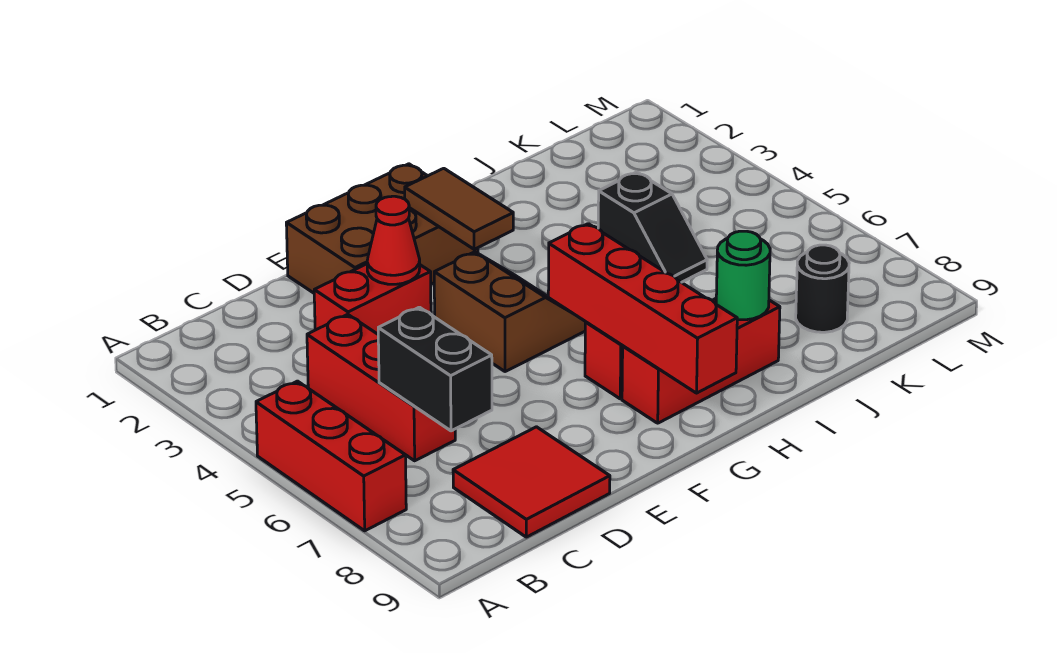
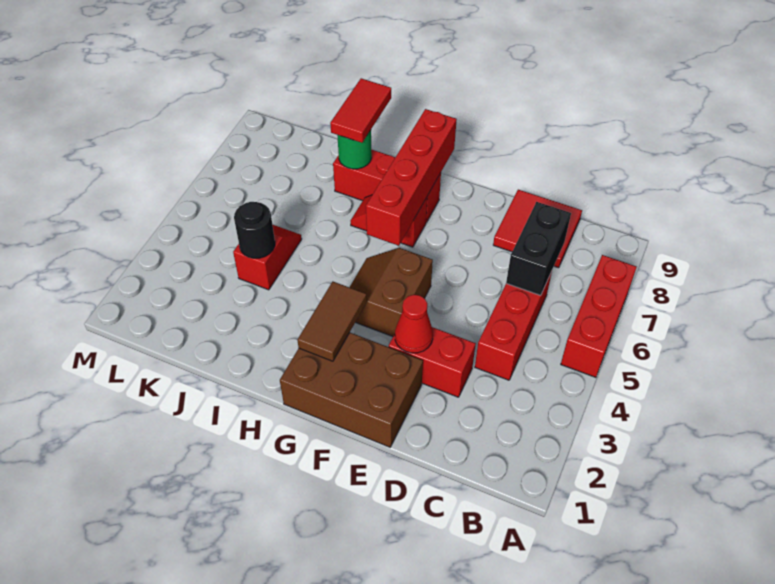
none -> red 1x2 tile [330,78,391,143]
black 1x2 slope [598,172,707,282] -> red 1x2 slope [233,225,302,290]
black 1x1 round brick [796,245,849,332] -> black 1x1 round brick moved to [234,202,275,258]

